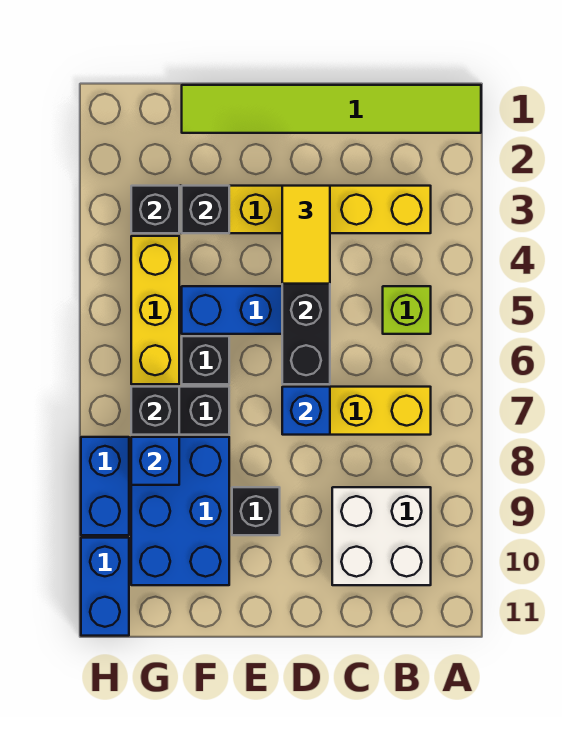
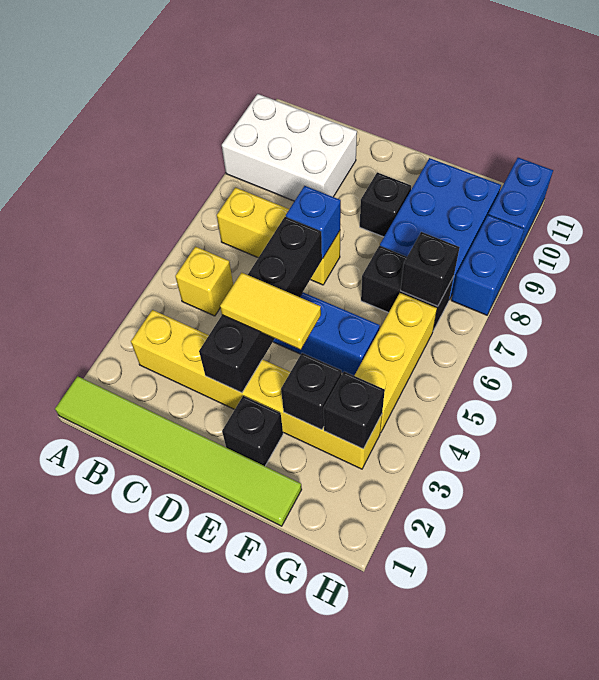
lime 1x1 brick [383,286,431,334] -> yellow 1x1 brick [175,247,233,316]
white 2x2 brick [332,487,431,585] -> white 2x3 brick [222,94,357,201]
yellow 1x2 tile [282,186,330,284] -> yellow 1x2 tile turned to [220,272,321,350]
black 1x1 brick [182,336,229,384] -> black 1x1 brick moved to [222,396,283,466]
blue 1x1 brick [131,437,179,485] -> none

